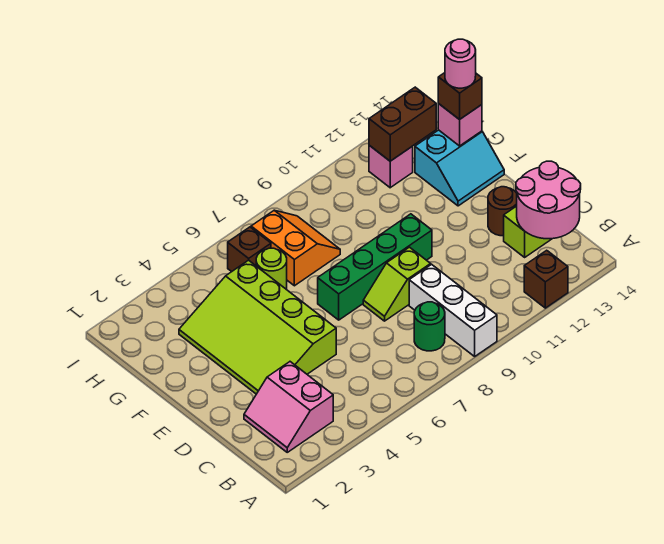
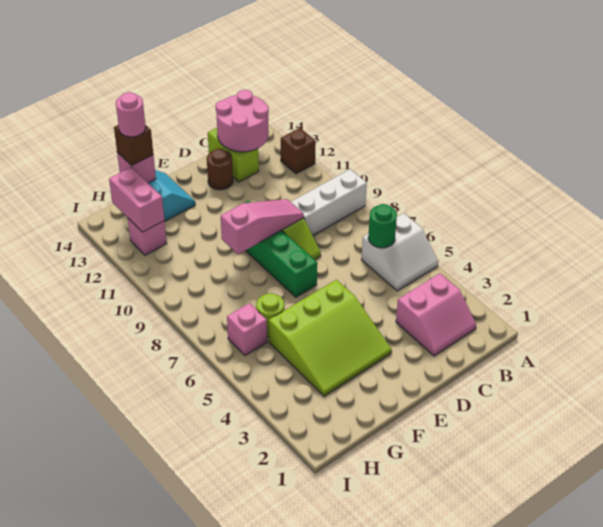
none -> white 2x2 slope [361,213,438,291]
green 1x1 round brick [414,302,445,351] -> green 1x1 round brick moved to [368,204,397,248]
lime 3x4 slope [179,260,336,394] -> lime 3x3 slope [269,280,392,396]
none -> pink 1x3 slope [221,199,304,254]
orange 2x2 slope [251,210,340,286] -> none
brown 1x1 brick [228,227,271,272] -> pink 1x1 brick [227,303,267,356]
brown 1x2 brick [369,87,436,161] -> pink 1x2 brick [109,167,164,232]

